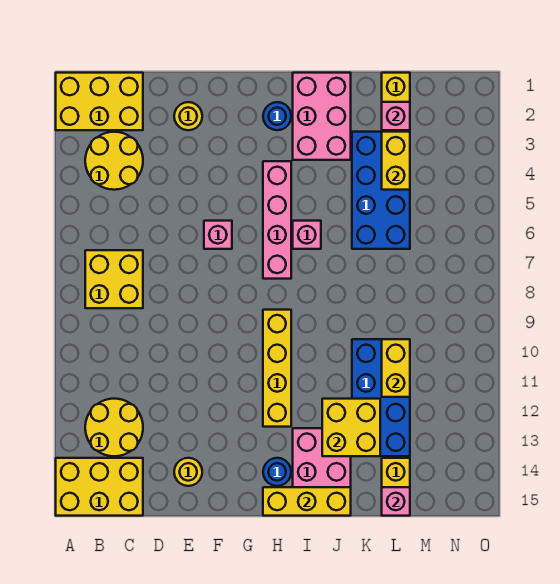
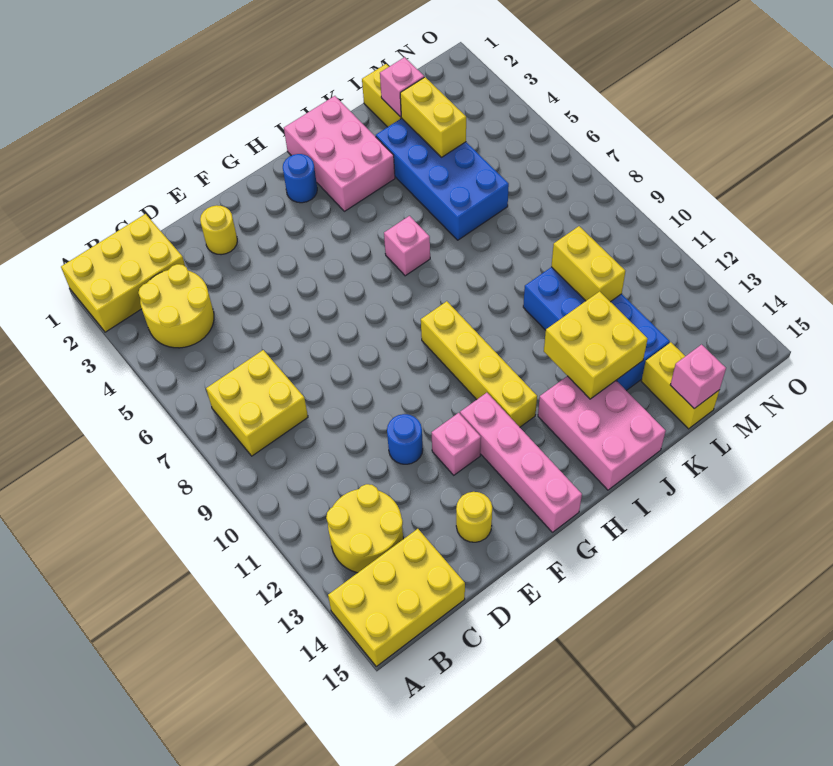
pink 1x1 brick [204,221,232,249] -> pink 1x1 brick moved to [432,413,481,475]
pink 1x4 brick [263,161,291,279] -> pink 1x4 brick moved to [460,393,582,532]
blue 1x1 round brick [263,458,291,486] -> blue 1x1 round brick moved to [387,414,423,464]
yellow 1x3 brick [263,487,351,516] -> none

